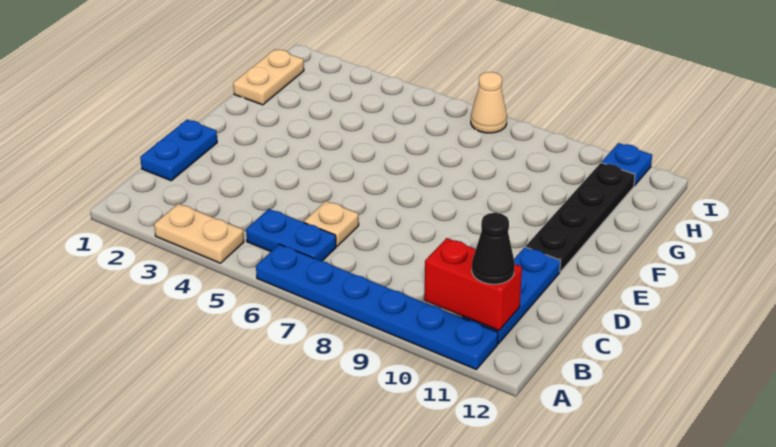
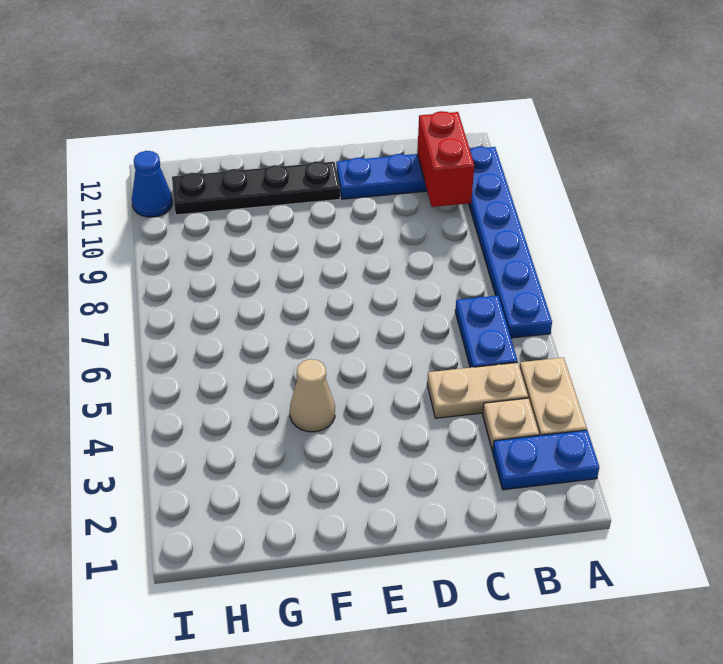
black 1x1 cone [472,213,515,284] -> none
blue 1x2 plate [140,120,217,181] -> blue 1x2 plate moved to [493,430,599,490]
tan 1x1 plate [304,201,359,246] -> tan 1x1 plate moved to [483,398,539,451]
tan 1x2 plate [233,49,304,105] -> tan 1x2 plate moved to [427,362,528,418]
tan 1x1 cone [471,72,507,133] -> tan 1x1 cone moved to [290,359,335,432]
blue 1x1 plate [602,143,652,186] -> blue 1x1 cone [132,151,172,217]

